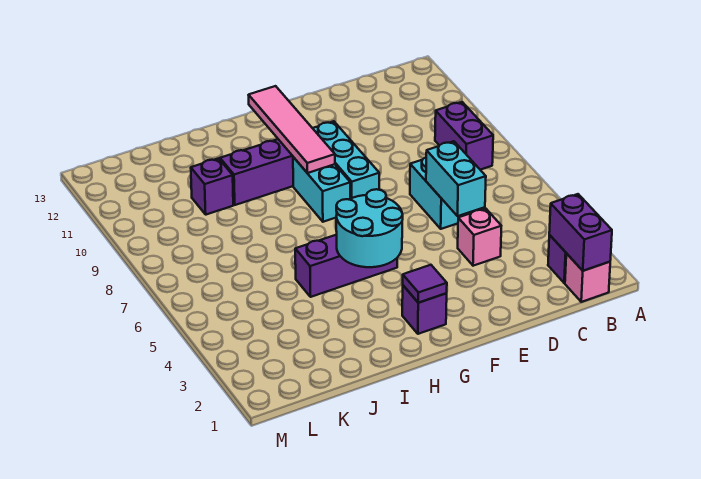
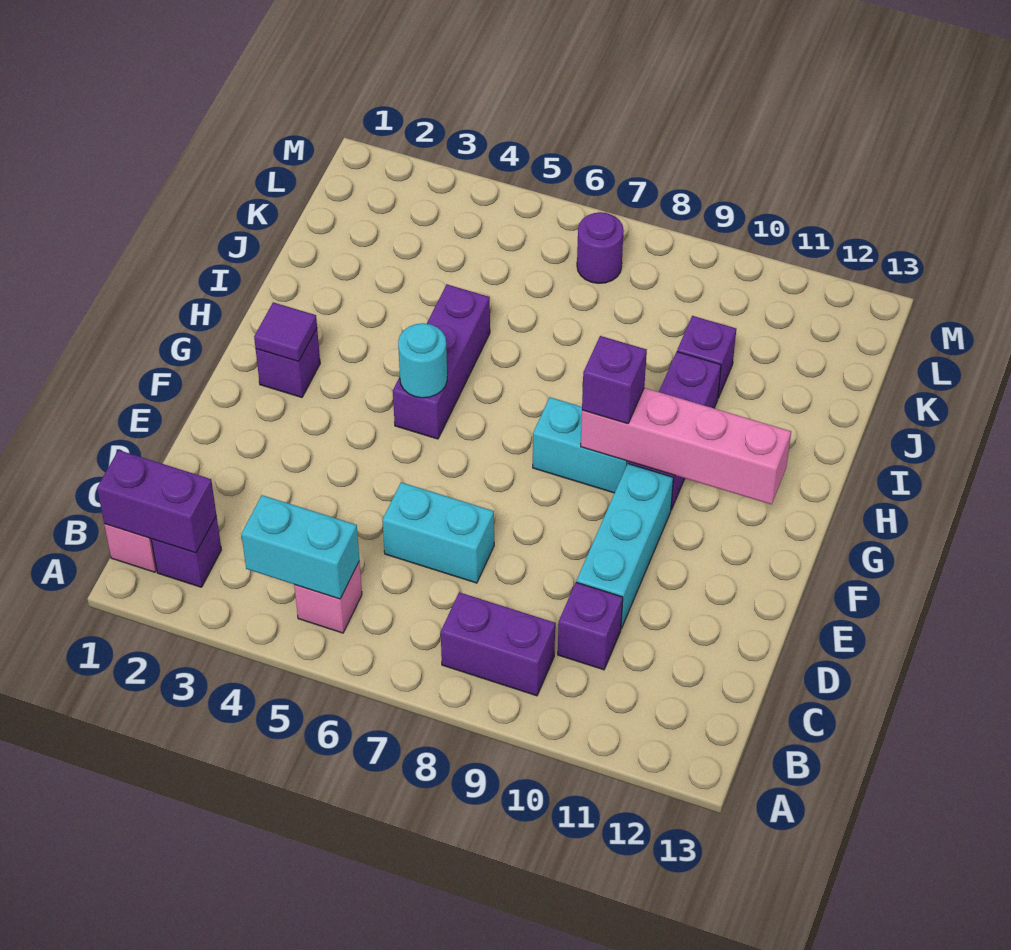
none -> purple 1x1 brick [558,582,623,670]
pink 1x1 brick [458,208,501,266] -> pink 1x1 brick moved to [294,561,362,633]
cyan 1x2 brick [426,141,486,216] -> cyan 1x2 brick moved to [241,495,359,599]
cyan 1x3 brick [313,121,379,199] -> cyan 1x3 brick turned to [577,464,673,629]
cyan 2x2 round brick [336,189,403,267] -> cyan 1x1 round brick [398,323,447,398]
pink 1x4 tile [249,86,335,173] -> pink 1x4 brick [581,388,791,504]
none -> purple 1x1 brick [582,336,647,424]
none -> purple 1x1 round brick [577,212,624,283]

